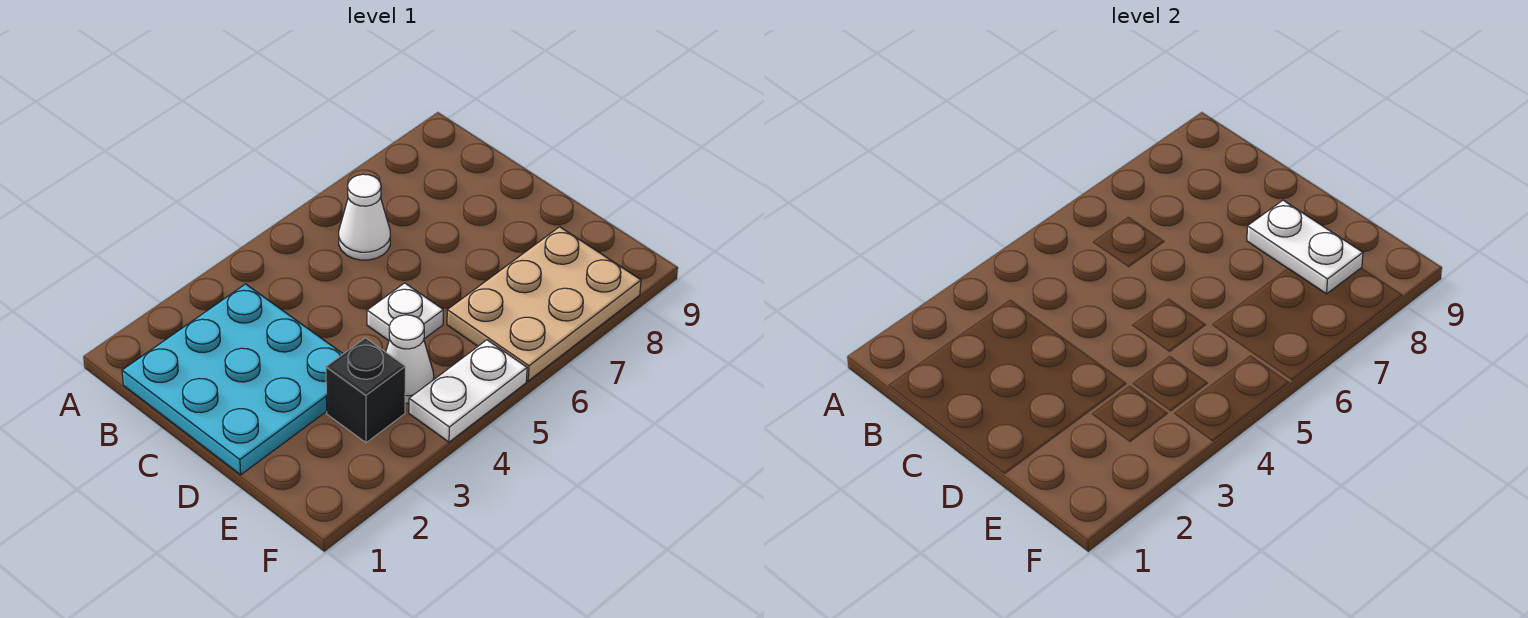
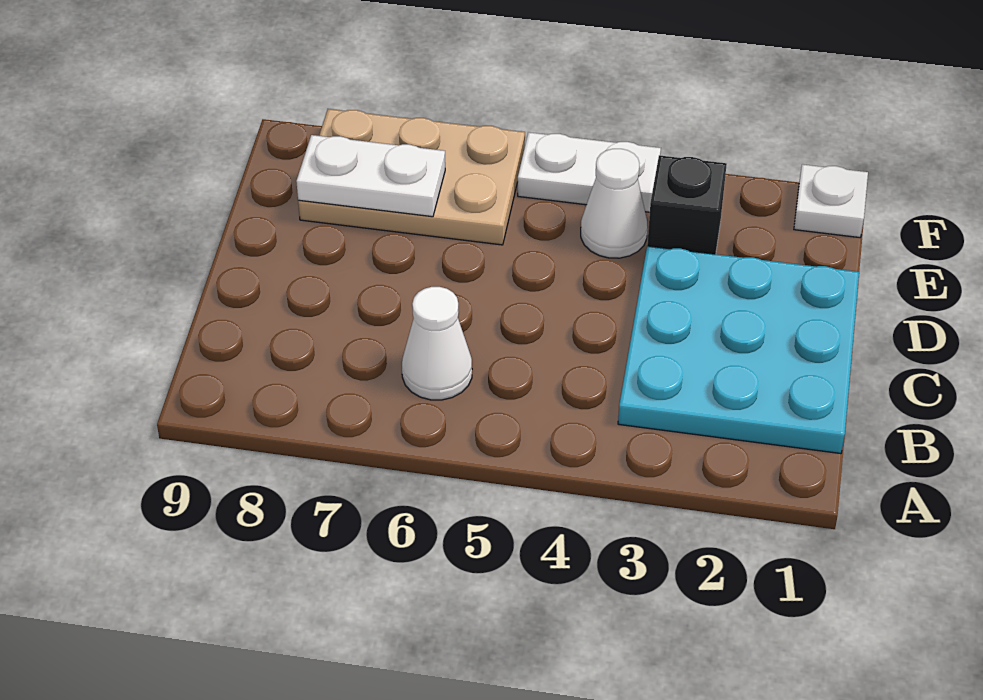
white 1x1 plate [367,283,443,341] -> white 1x1 plate moved to [794,164,868,238]
white 1x2 plate [1247,200,1363,294] -> white 1x2 plate turned to [296,135,445,217]

